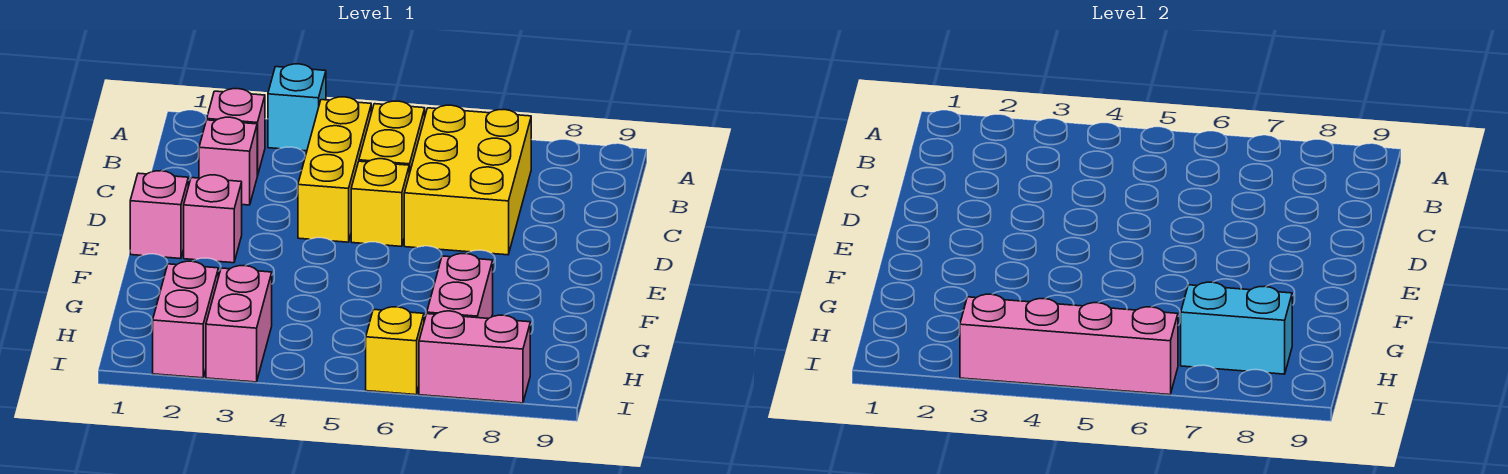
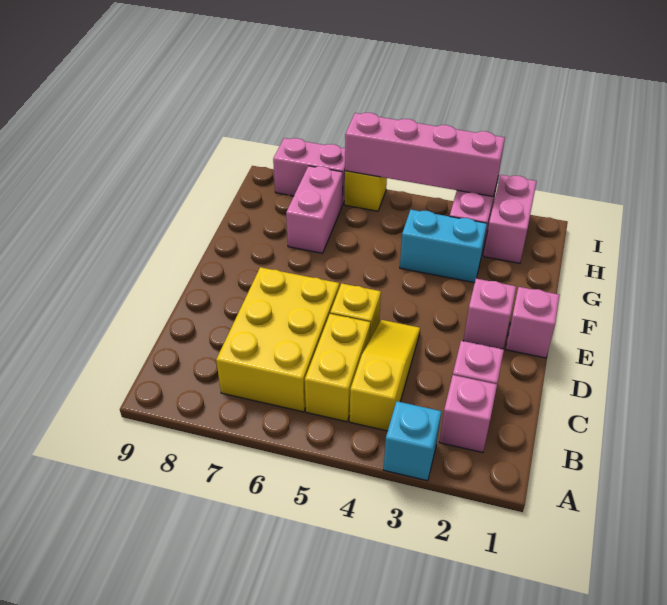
yellow 1x3 brick [298,97,371,242] -> yellow 1x3 slope [350,320,420,431]
cyan 1x2 brick [1181,282,1292,374] -> cyan 1x2 brick moved to [400,210,487,283]

